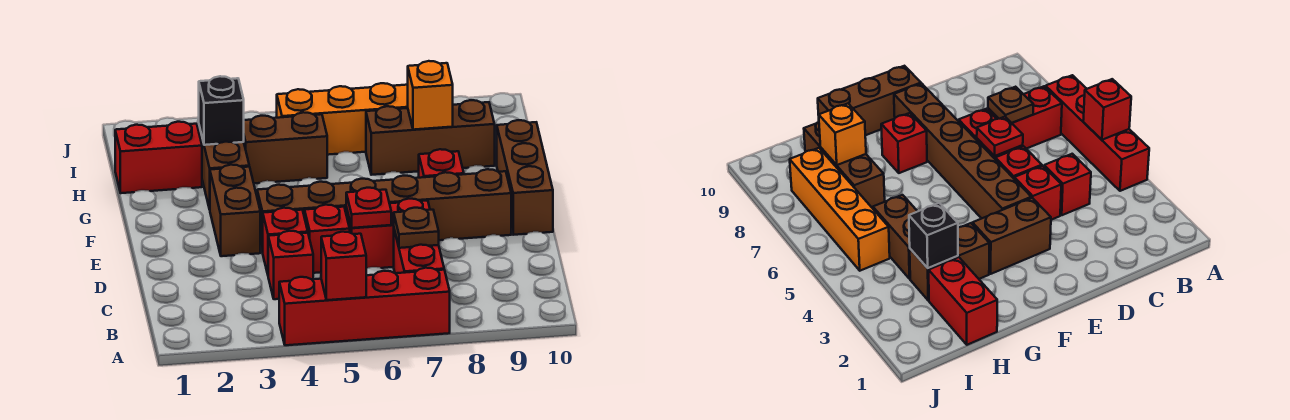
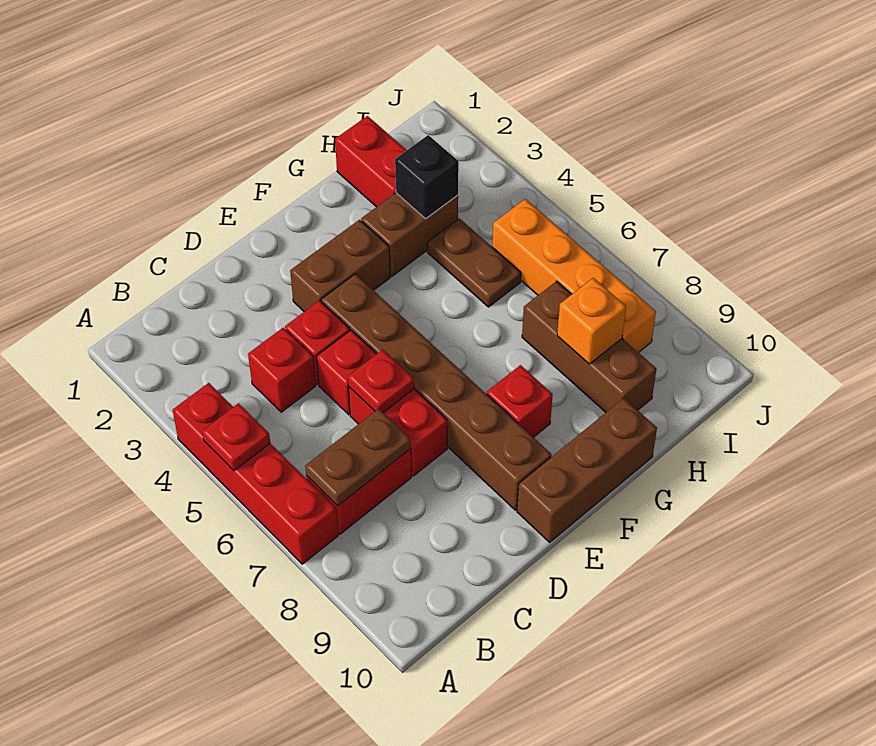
red 1x1 brick [321,232,366,300] -> red 1x1 plate [202,404,270,471]
brown 1x1 plate [394,208,439,248] -> brown 1x2 plate [305,409,411,506]
brown 1x2 brick [244,112,327,183] -> brown 1x2 plate [427,218,521,307]

